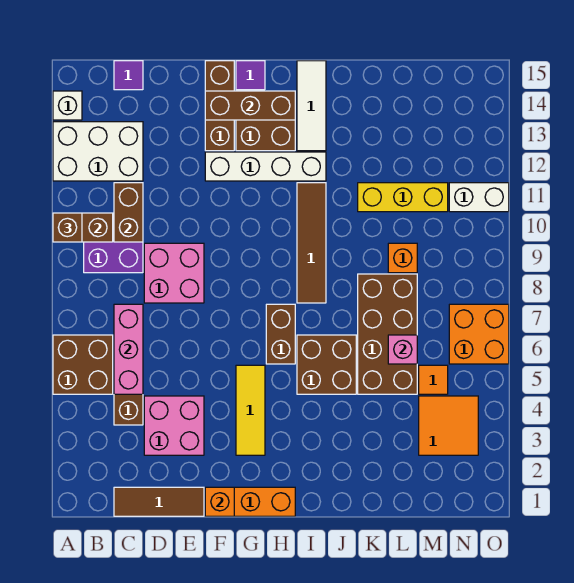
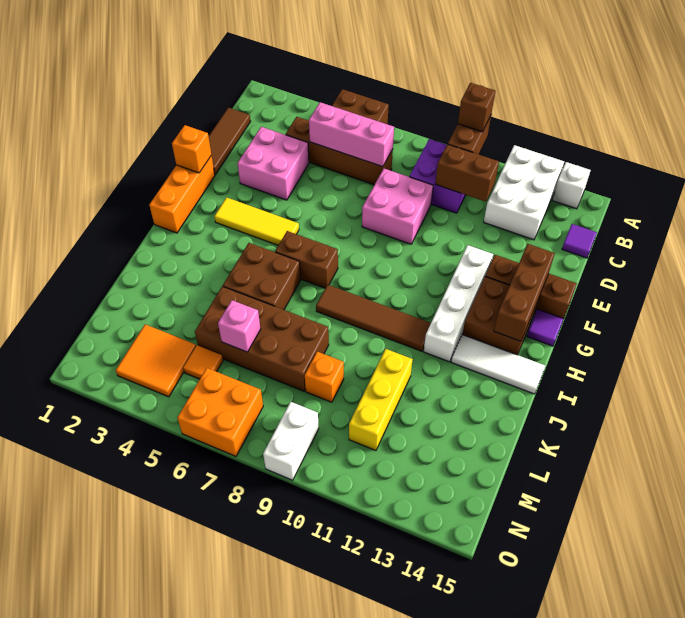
white 1x2 brick [449,183,509,212] -> white 1x2 brick moved to [263,402,319,480]

